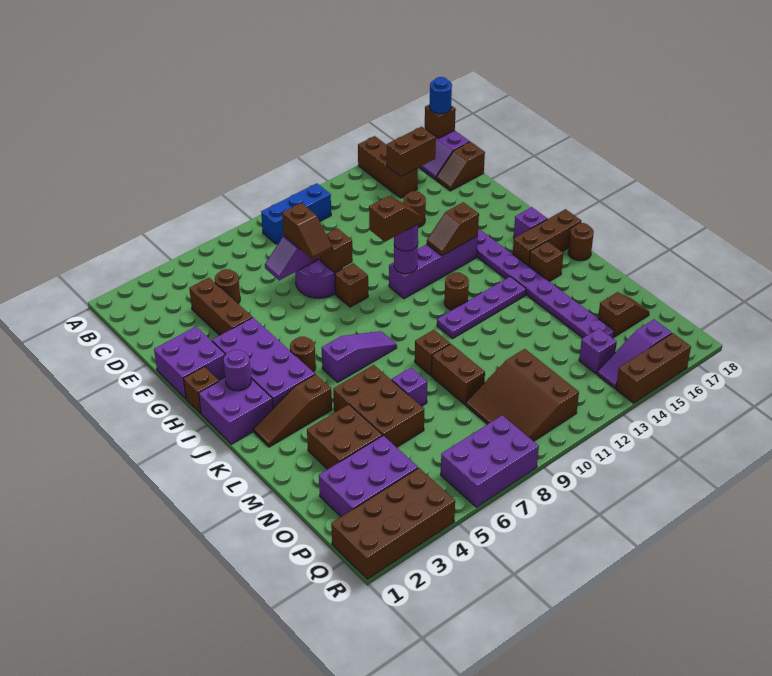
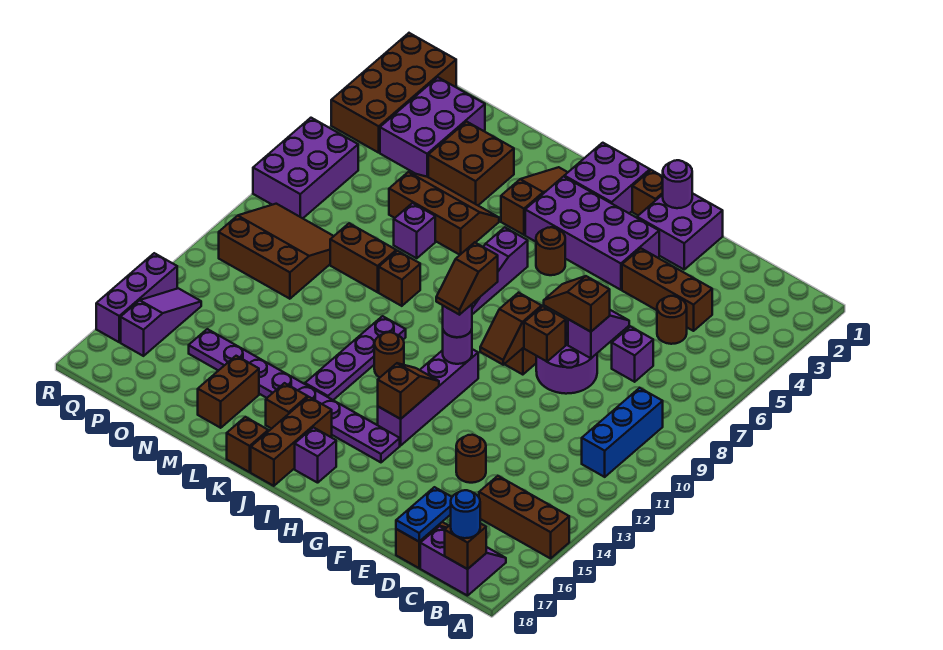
brown 1x2 brick [387,127,436,176] -> brown 1x2 brick moved to [198,356,259,428]
none -> blue 1x2 plate [396,487,452,542]
purple 1x1 round brick [223,349,251,391] -> purple 1x1 round brick moved to [662,160,692,208]
brown 1x1 round brick [568,223,594,261] -> brown 1x1 brick [227,417,268,472]
brown 2x3 brick [333,365,424,447] -> brown 2x3 slope [389,172,499,255]
brown 1x2 slope [598,292,649,337] -> brown 1x2 slope moved to [480,293,542,365]
purple 1x1 brick [579,328,617,374] -> purple 1x1 brick moved to [612,326,653,382]
brown 1x3 brick [616,333,691,403] -> purple 1x3 brick [96,253,177,342]

